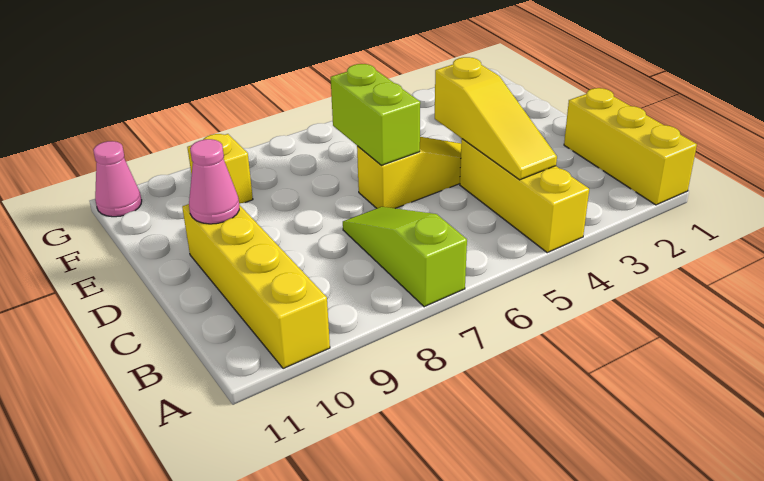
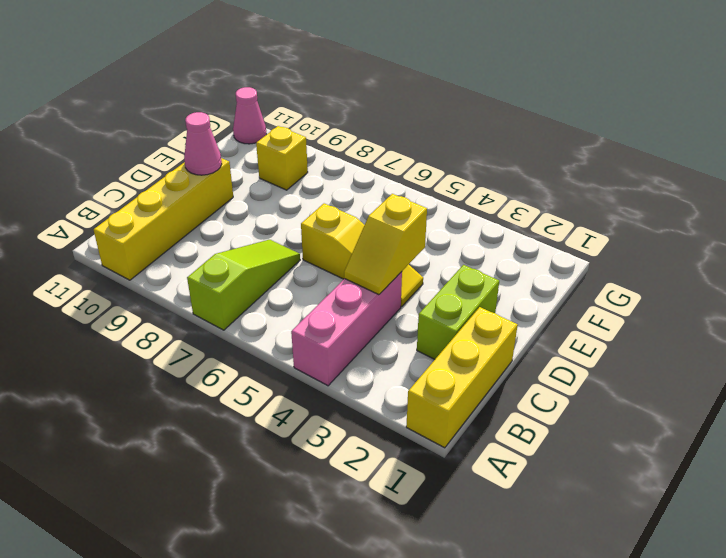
yellow 1x3 brick [460,139,589,253] -> pink 1x3 brick [291,272,402,386]
yellow 1x3 slope [435,57,557,180] -> yellow 1x2 slope [344,194,427,295]
lime 1x2 brick [331,64,420,165] -> lime 1x2 brick moved to [417,265,499,359]

